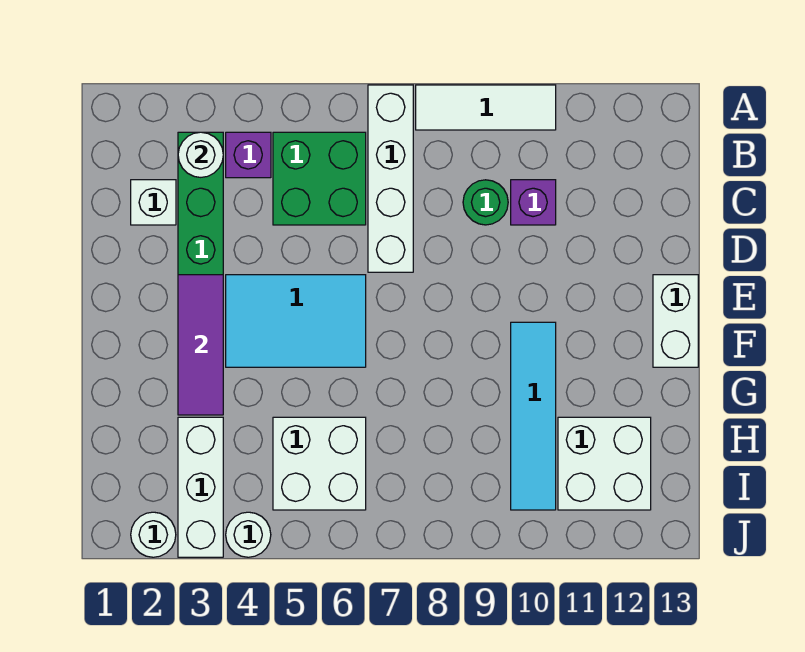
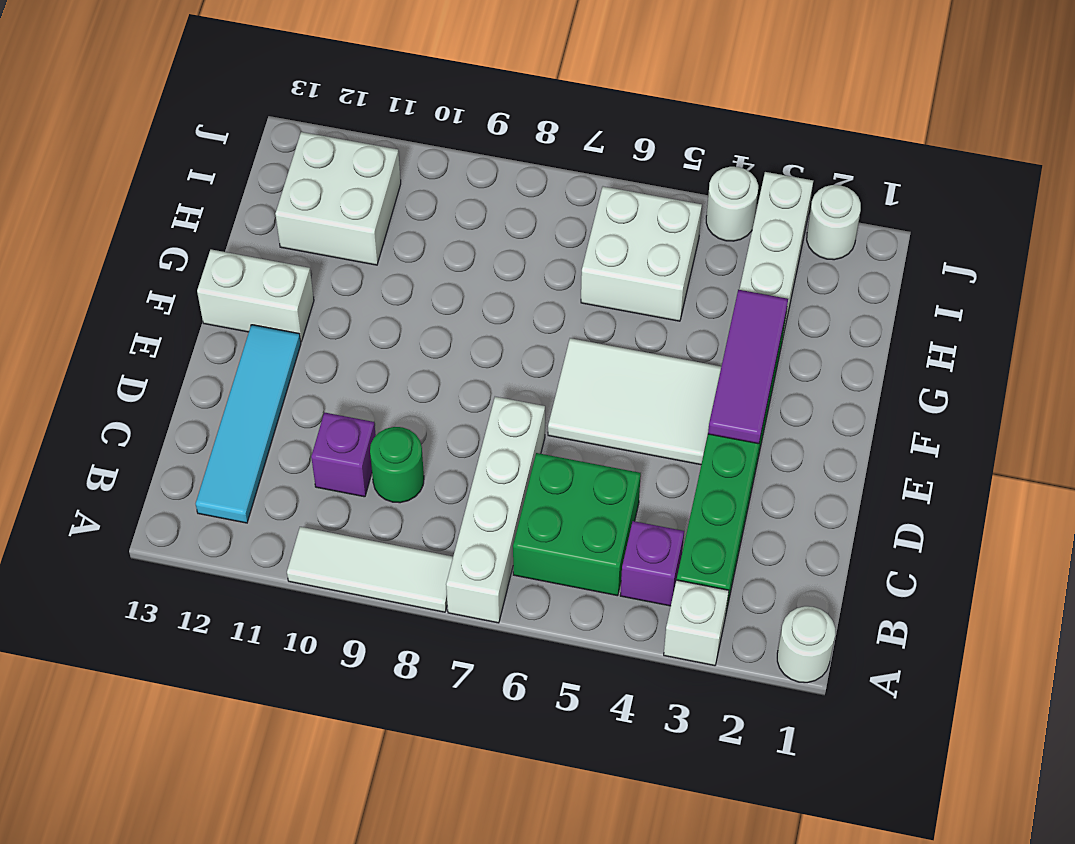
white 1x1 round brick [178,132,223,177] -> white 1x1 round brick moved to [777,606,835,683]
white 1x1 brick [131,180,176,225] -> white 1x1 brick moved to [664,580,729,666]
cyan 2x3 tile [226,275,366,367] -> white 2x3 tile [548,338,721,465]
white 1x2 brick [653,275,698,367] -> white 1x2 brick turned to [197,249,314,342]
cyan 1x4 tile [511,322,556,510] -> cyan 1x4 tile moved to [196,325,301,523]

